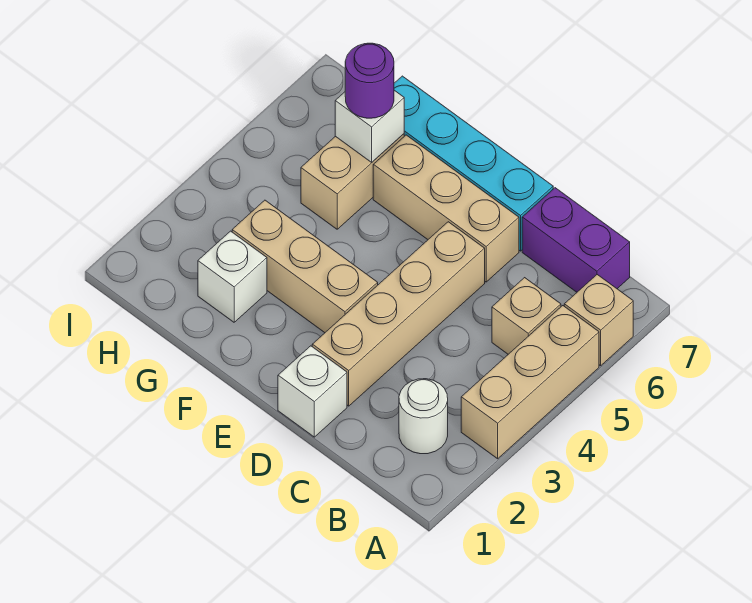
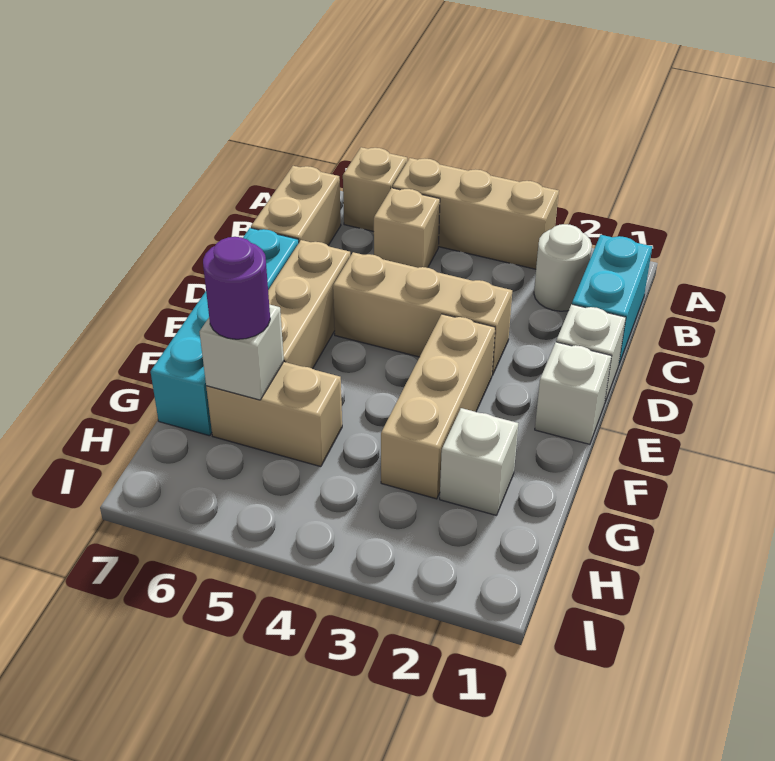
none -> cyan 1x2 brick [572,235,652,366]
purple 1x2 brick [522,188,630,292] -> tan 1x2 brick [251,166,341,245]
tan 1x4 brick [312,222,485,406] -> tan 1x3 brick [333,252,512,375]
none -> white 1x1 brick [535,342,611,444]

